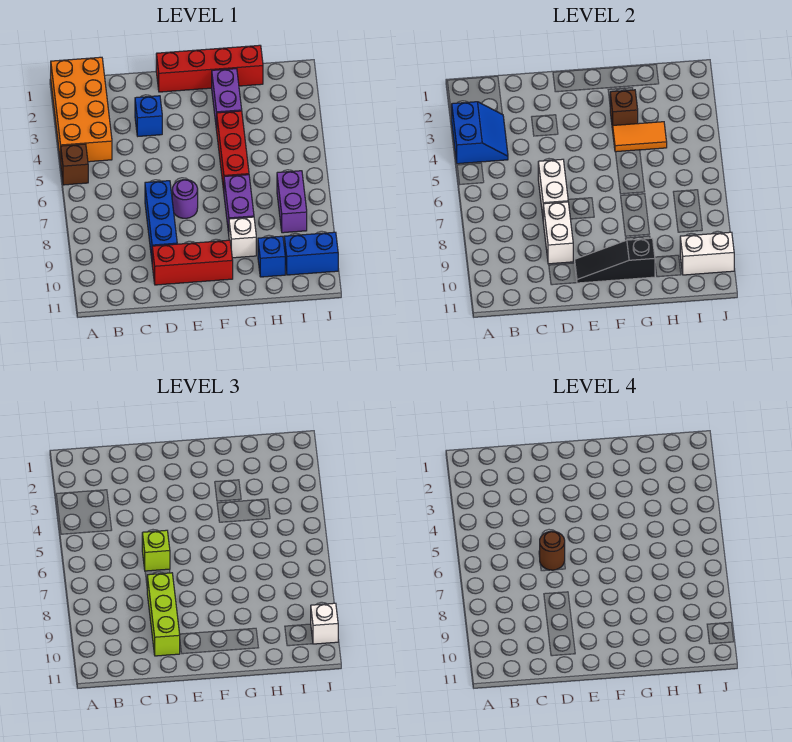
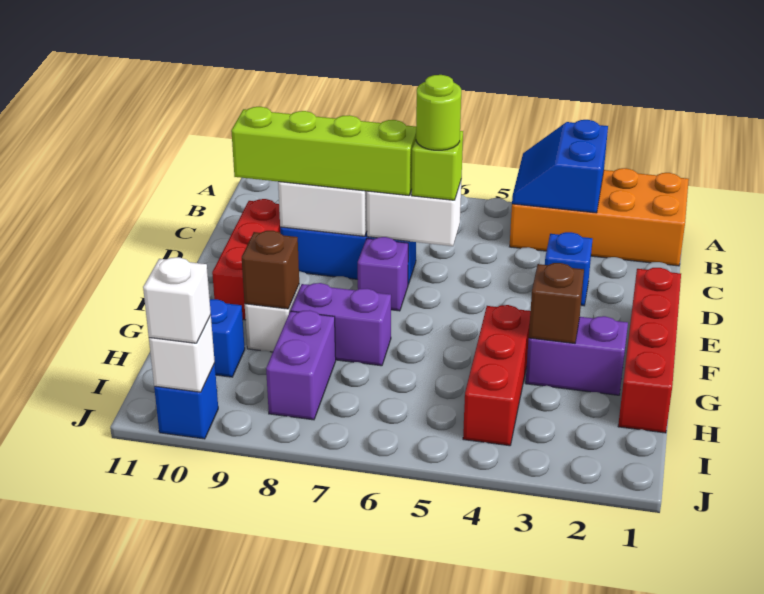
blue 2x2 slope [452,102,508,164] -> blue 2x2 slope turned to [512,120,608,213]
brown 1x1 brick [61,144,88,185] -> brown 1x1 brick moved to [242,231,299,309]
brown 1x1 round brick [540,531,565,570] -> lime 1x1 round brick [416,75,461,150]
lime 1x3 brick [147,573,180,656] -> lime 1x4 brick [231,107,416,195]
purple 1x1 round brick [172,180,198,218] -> purple 1x1 brick [358,237,408,311]
black 1x3 slope [575,238,655,283] -> none
red 1x3 brick [217,111,249,190] -> red 1x3 brick turned to [463,305,530,446]
orange 1x2 tile [613,122,667,152] -> none
purple 1x2 brick [277,171,307,233] -> purple 1x2 brick turned to [266,310,336,420]
blue 1x2 brick [284,232,338,275] -> blue 1x1 brick [154,363,218,439]
white 1x2 brick [680,232,734,275] -> white 1x1 brick [149,315,215,392]

